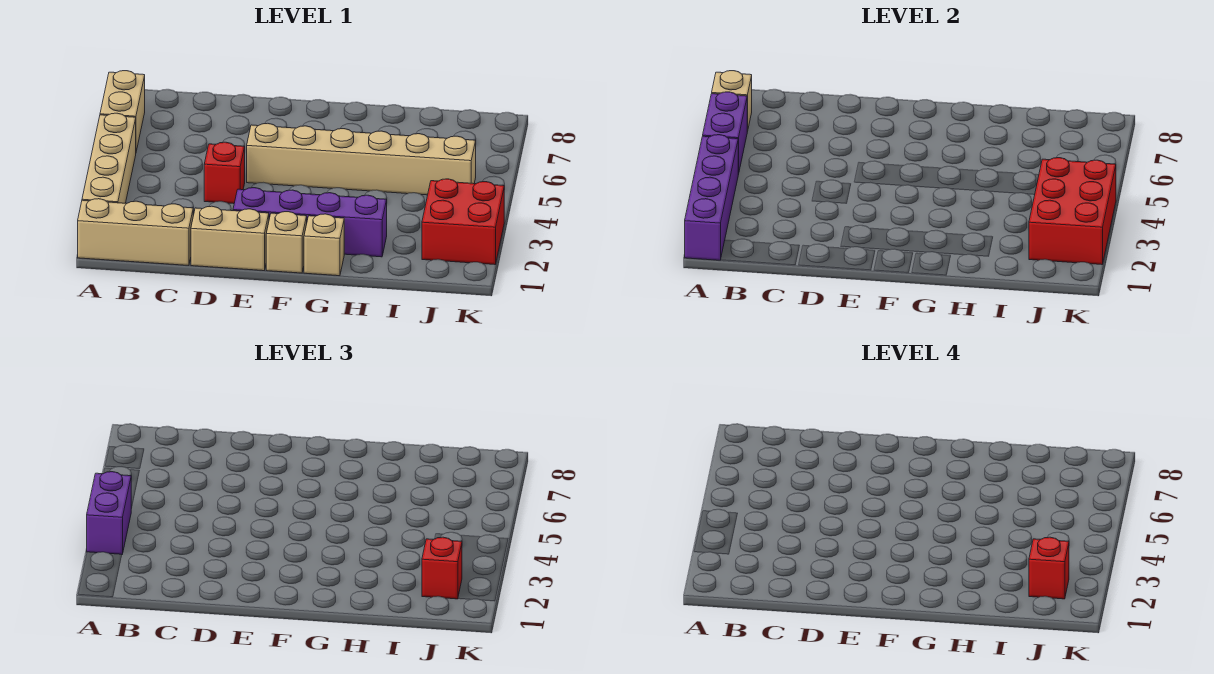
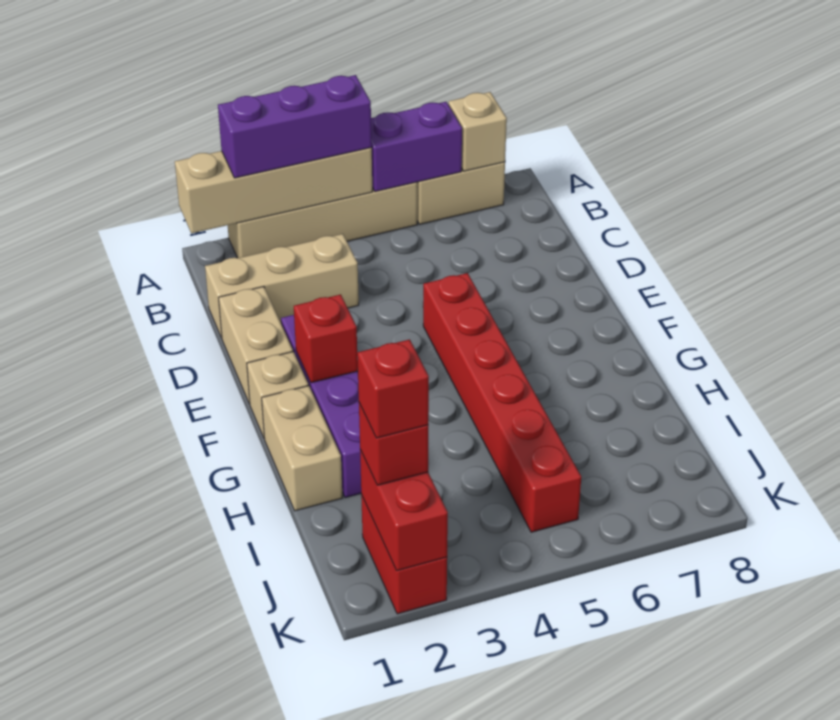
tan 1x3 brick [78,199,193,266] -> tan 1x3 brick turned to [205,234,359,338]
purple 1x4 brick [685,135,738,260] -> tan 1x4 brick [175,148,372,233]
purple 1x2 brick [87,472,131,554] -> purple 1x3 brick [218,75,372,178]
red 1x1 brick [204,142,245,204] -> red 1x1 brick moved to [294,294,358,383]
tan 1x6 brick [247,123,476,195] -> red 1x6 brick [423,273,581,532]
tan 1x1 brick [304,214,344,276] -> tan 1x2 brick [262,386,342,511]
red 2x2 brick [422,179,504,264] -> red 1x2 brick [361,495,447,614]
red 2x3 brick [1029,158,1116,264] -> red 1x2 brick [360,450,448,571]

